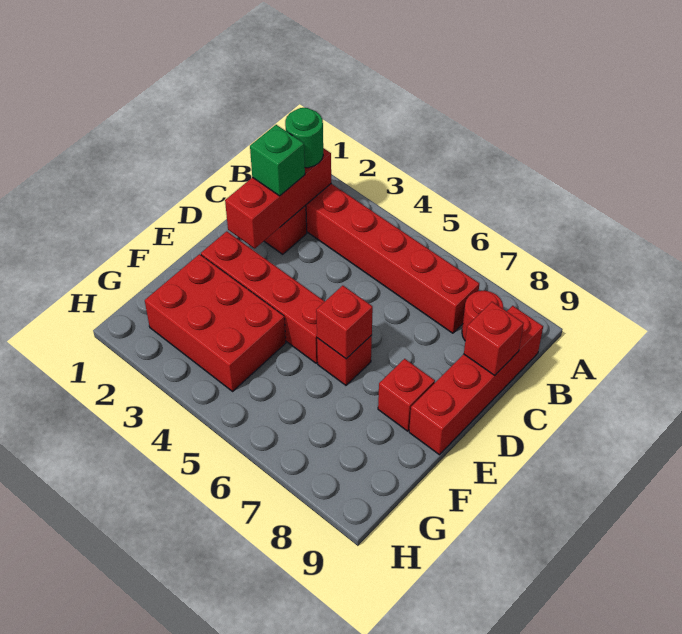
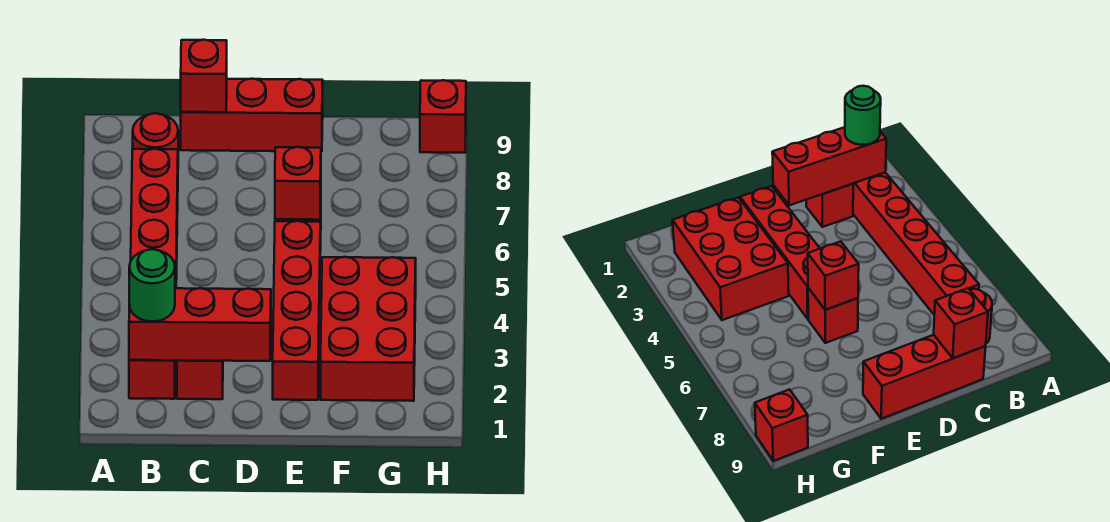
red 1x4 brick [409,306,543,455] -> red 1x3 brick [181,79,323,152]
green 1x1 brick [250,125,305,196] -> none
red 1x1 brick [378,359,435,431] -> red 1x1 brick moved to [420,80,466,153]

